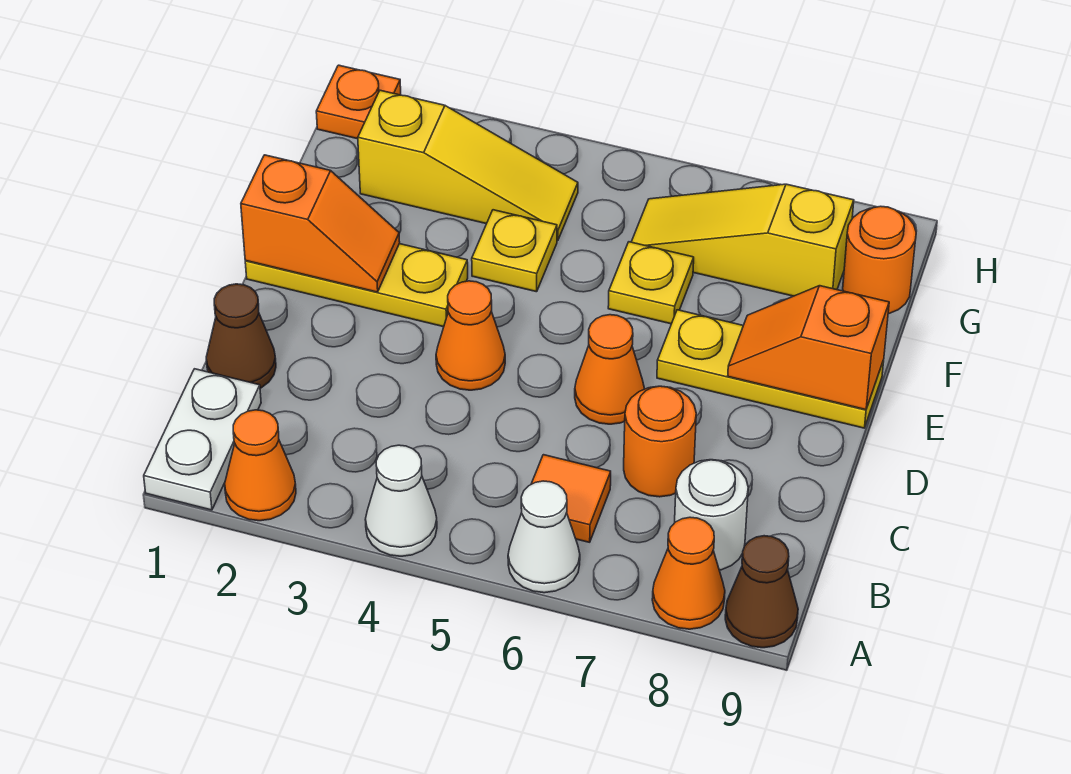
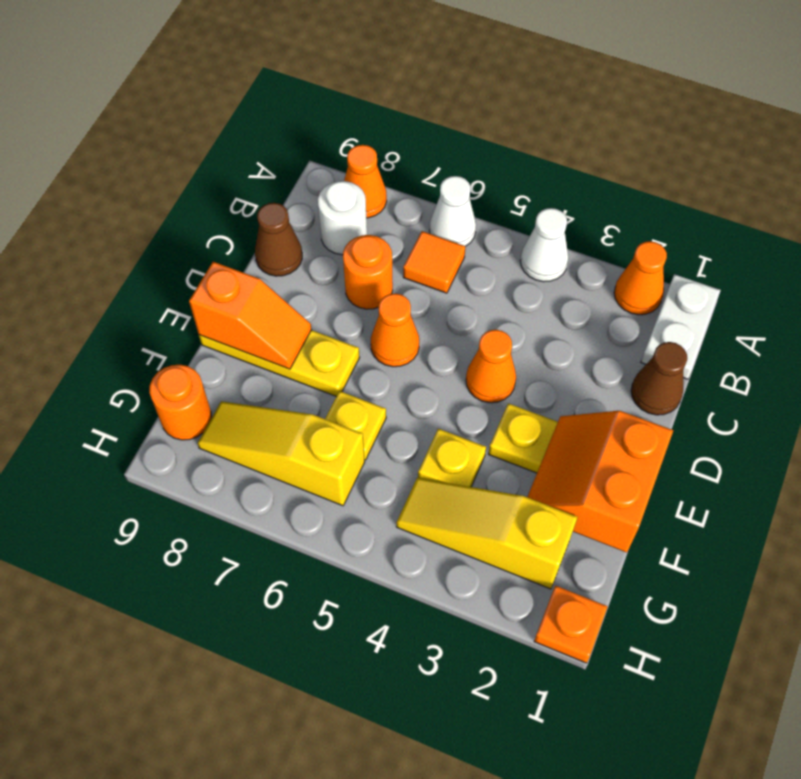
brown 1x1 cone [725,536,798,648] -> brown 1x1 cone moved to [255,203,302,276]
orange 1x2 slope [241,155,400,292] -> orange 2x2 slope [527,411,673,553]
yellow 1x3 slope [632,184,854,296] -> yellow 1x3 slope turned to [198,401,365,506]

